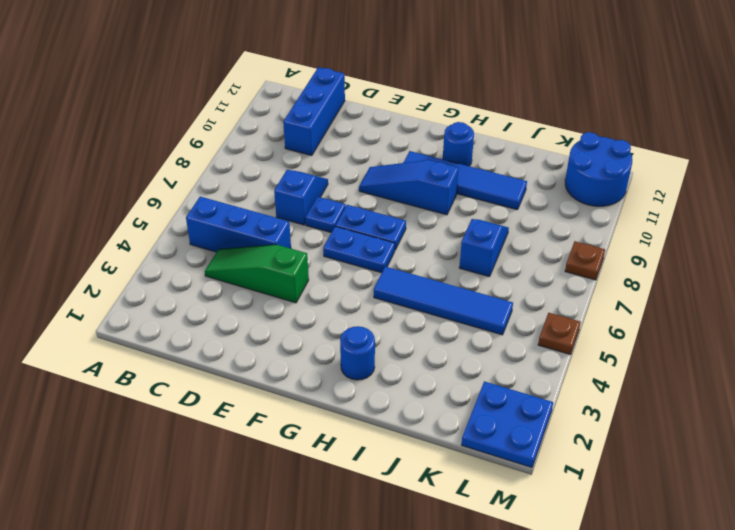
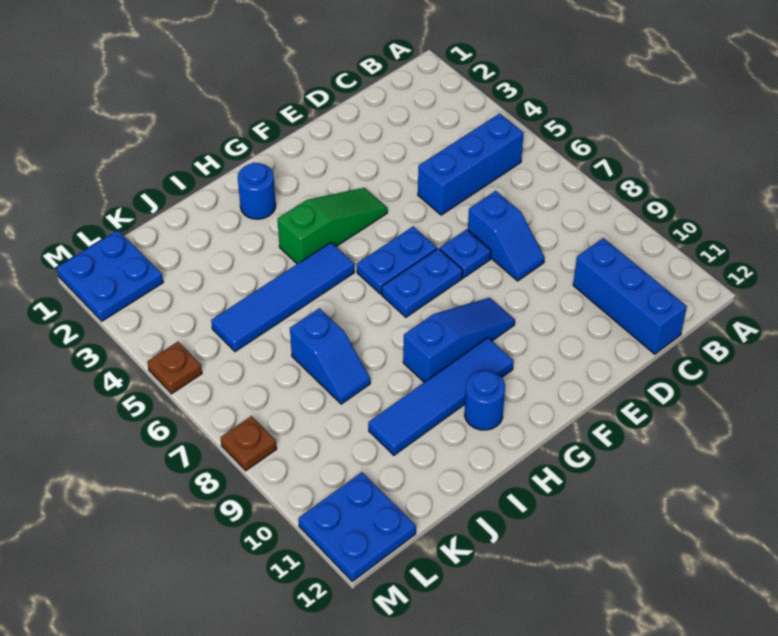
green 1x3 slope [205,245,309,303] -> green 1x3 slope moved to [277,188,387,264]
blue 2x2 round brick [565,132,632,206] -> blue 2x2 plate [298,472,416,581]

